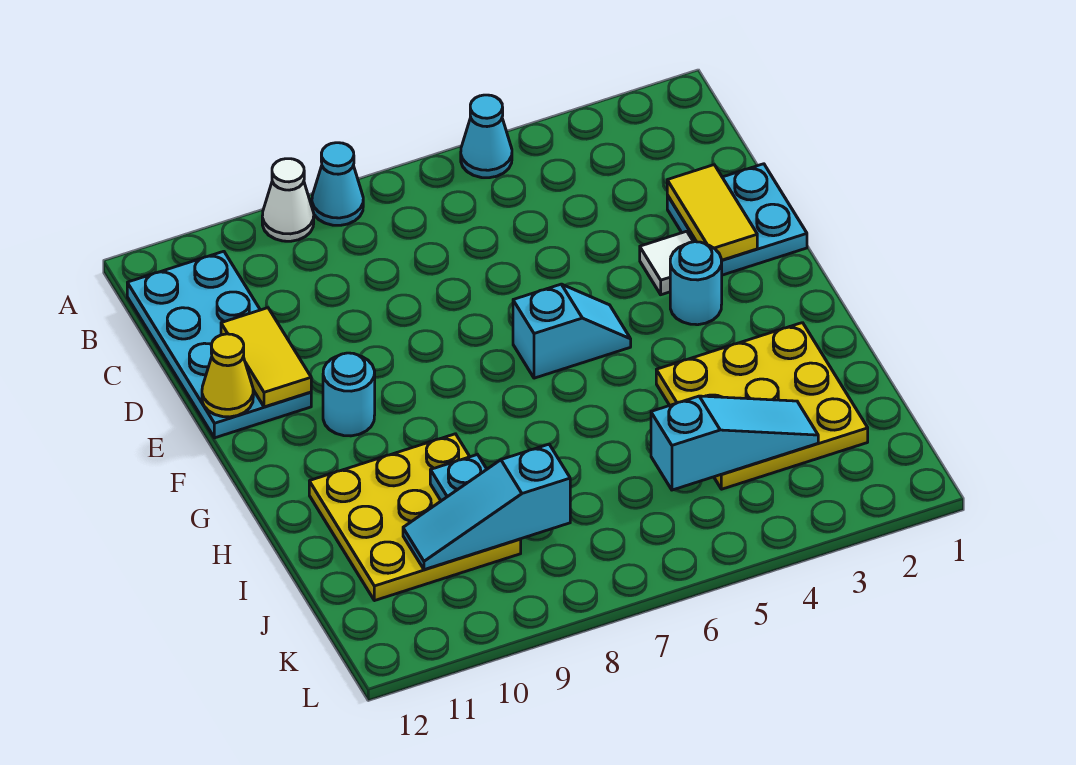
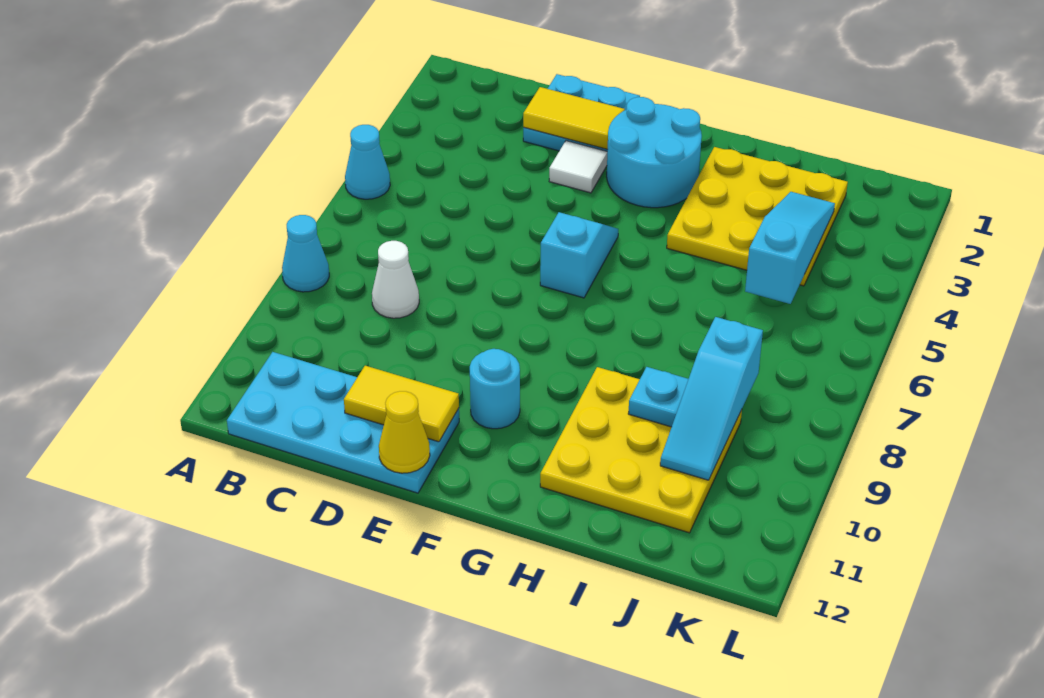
white 1x1 cone [262,159,314,241] -> white 1x1 cone moved to [372,241,419,318]
cyan 1x1 round brick [670,242,722,325] -> cyan 2x2 round brick [607,97,702,208]

